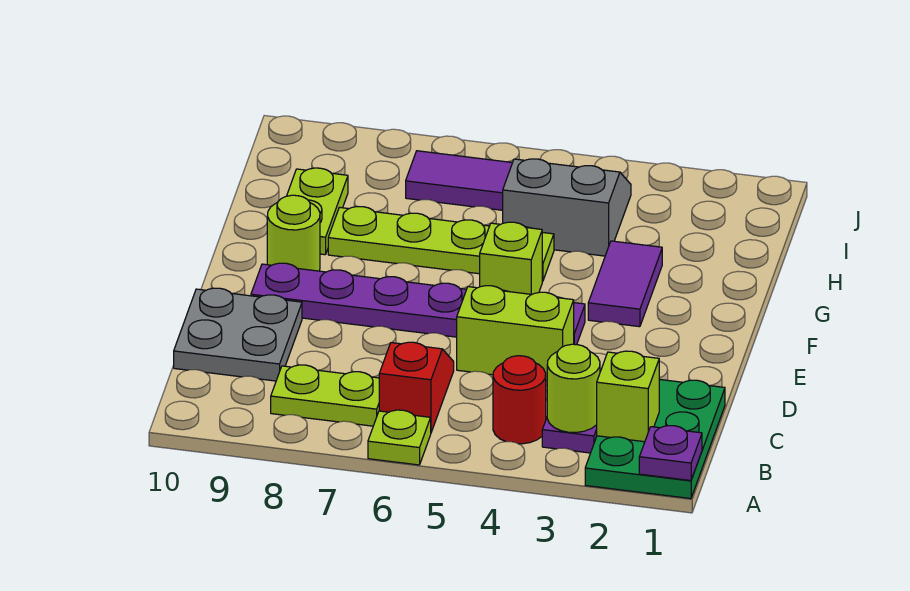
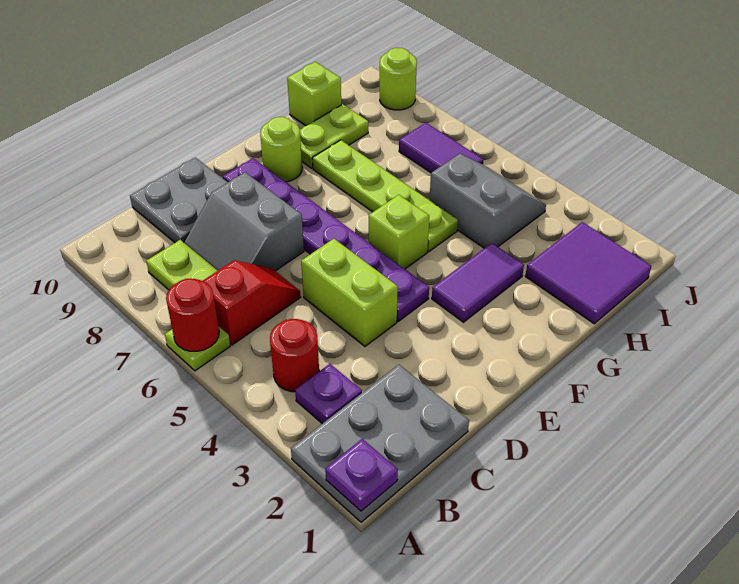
green 2x3 plate [585,379,725,499] -> grey 2x3 plate [291,365,469,522]
none -> red 1x1 round brick [166,279,219,351]
lime 1x1 brick [597,351,659,442] -> lime 1x1 brick moved to [287,62,341,126]
lime 1x1 round brick [547,344,600,433] -> lime 1x1 round brick moved to [379,48,417,110]
none -> grey 2x2 slope [184,172,304,271]
none -> purple 2x2 tile [525,222,652,324]

